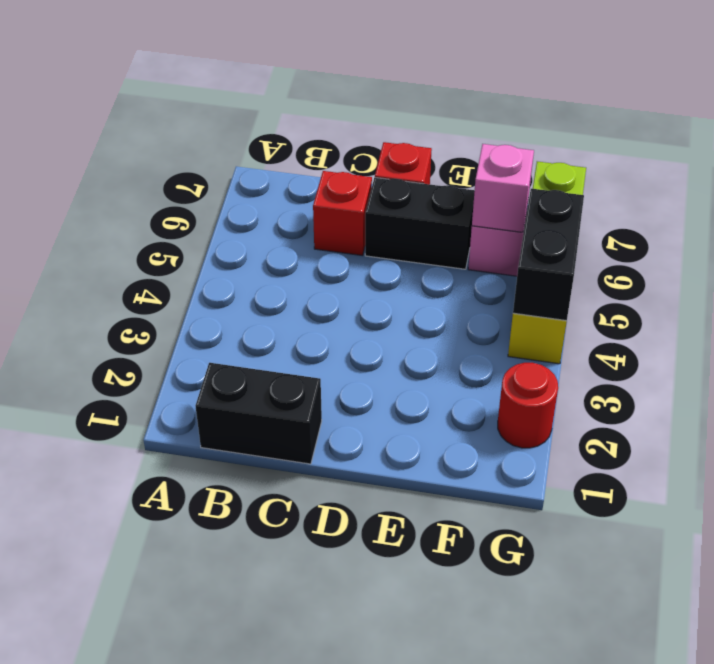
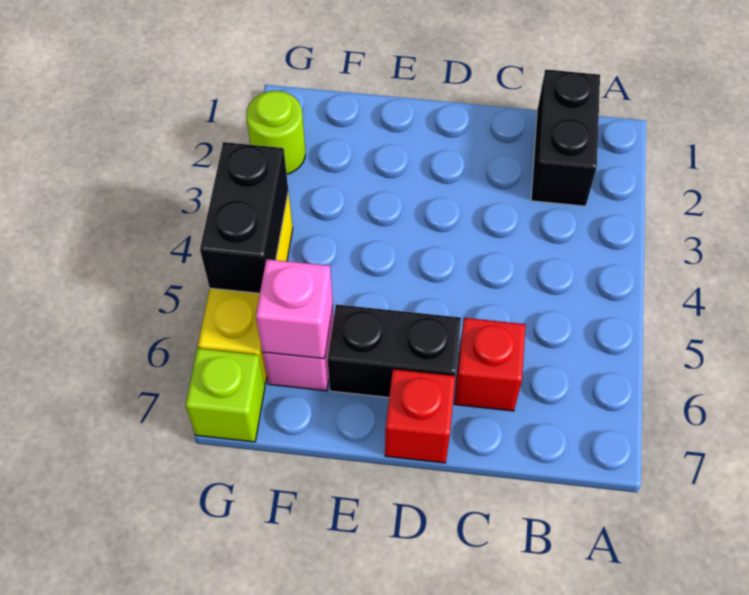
black 1x2 brick [196,363,322,464] -> black 1x2 brick turned to [531,70,600,206]
red 1x1 round brick [498,363,558,448] -> lime 1x1 round brick [246,91,305,174]

